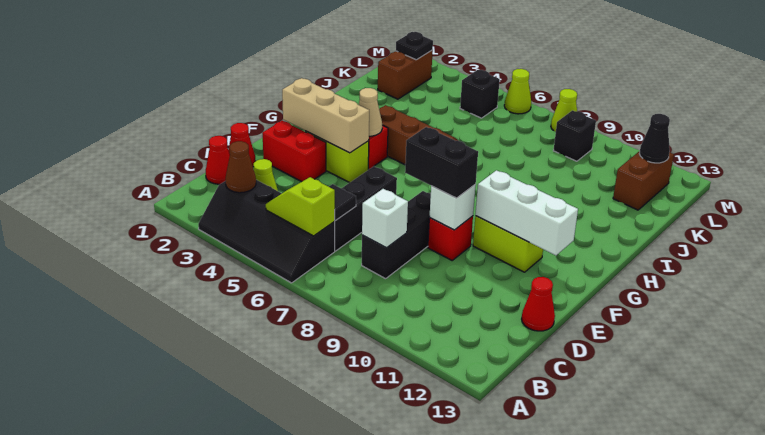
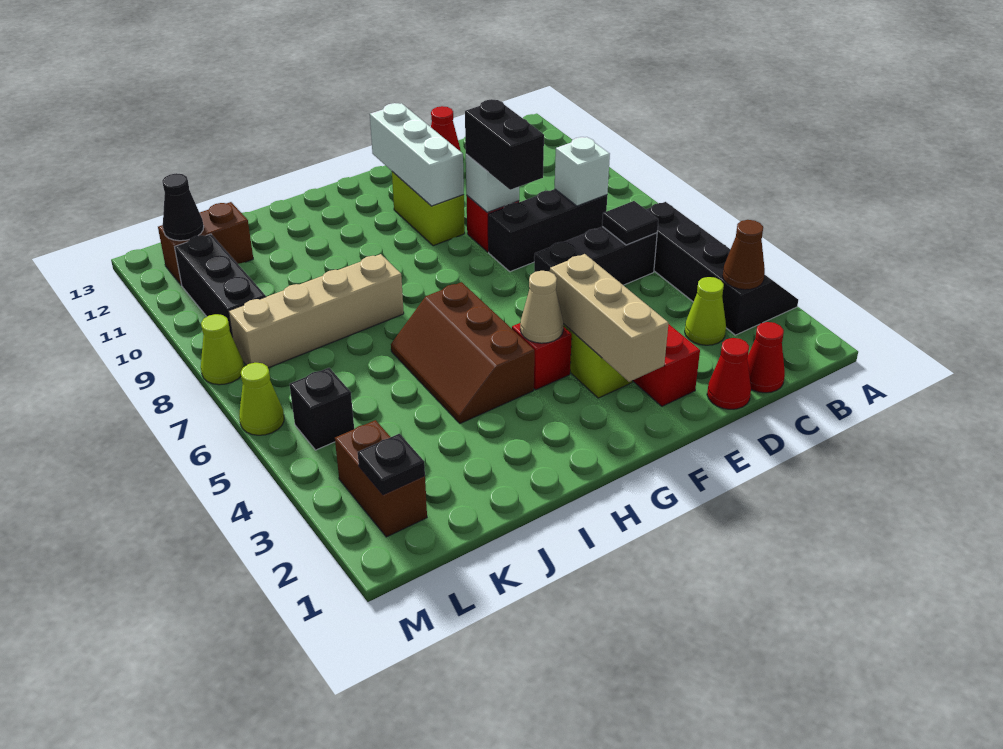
lime 1x2 slope [266,177,335,236] -> none
none -> tan 1x4 brick [229,254,404,368]
brown 1x2 brick [378,50,433,99] -> brown 1x2 brick turned to [335,420,427,537]
black 1x1 brick [553,110,596,161] -> black 1x3 brick [175,234,266,337]

